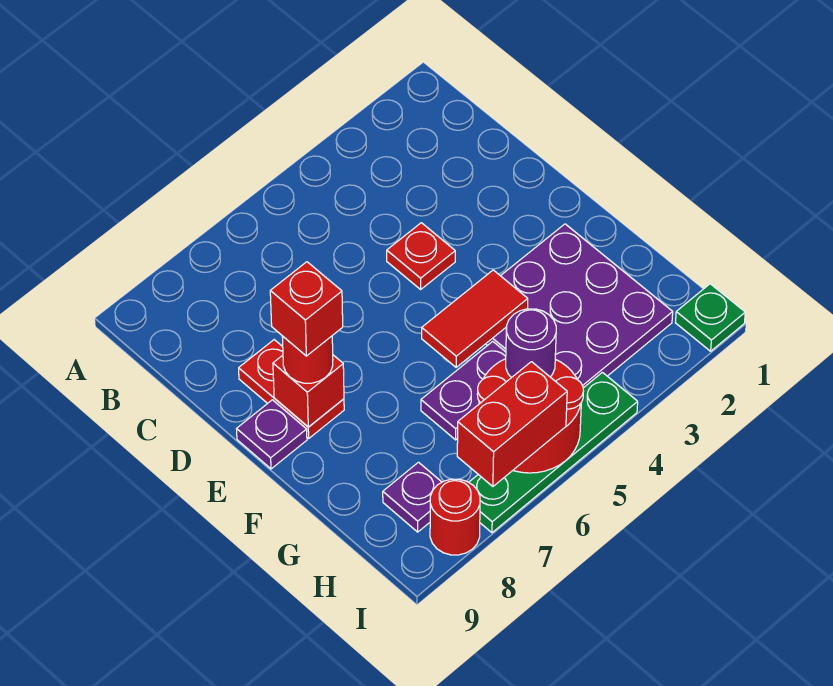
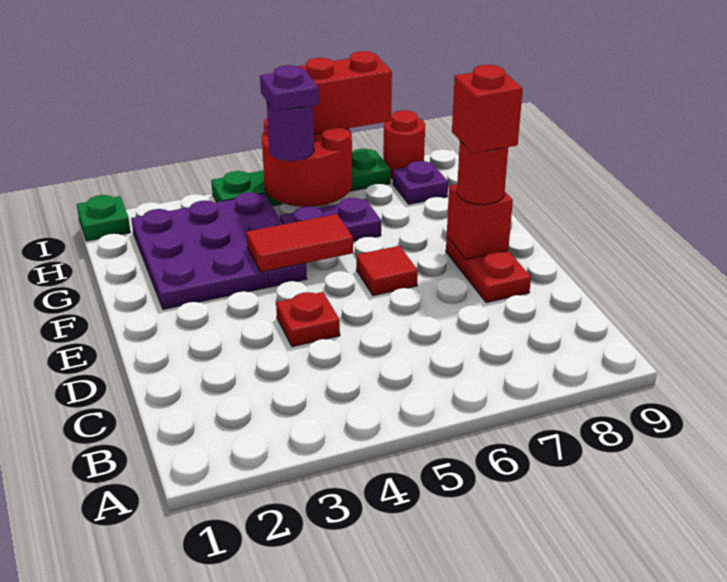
none -> red 1x1 tile [356,246,418,296]
purple 1x1 plate [237,400,307,469] -> purple 1x1 plate moved to [260,65,319,112]

